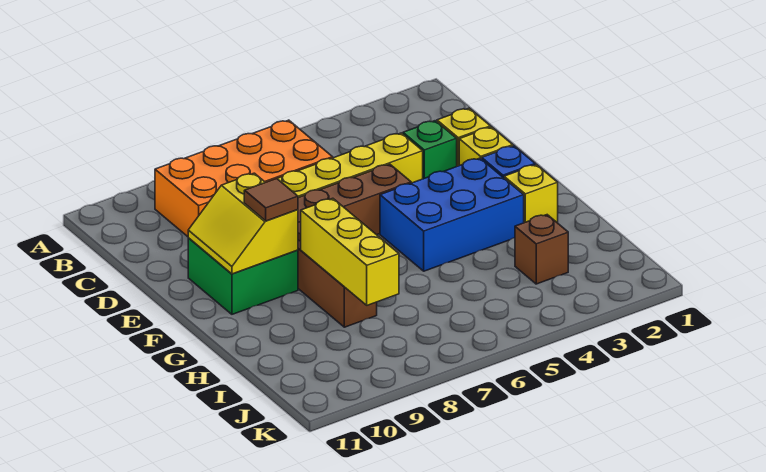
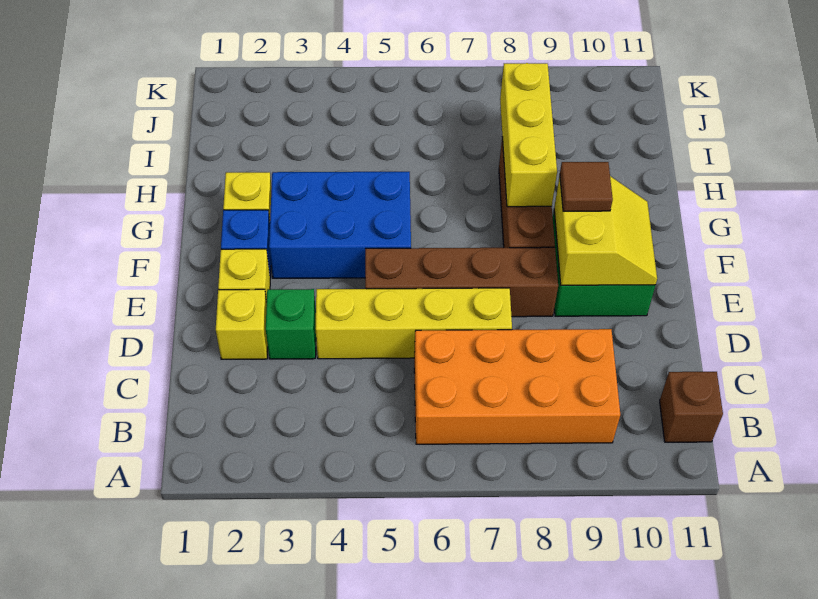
brown 1x1 brick [515,215,568,284] -> brown 1x1 brick moved to [660,372,723,442]

